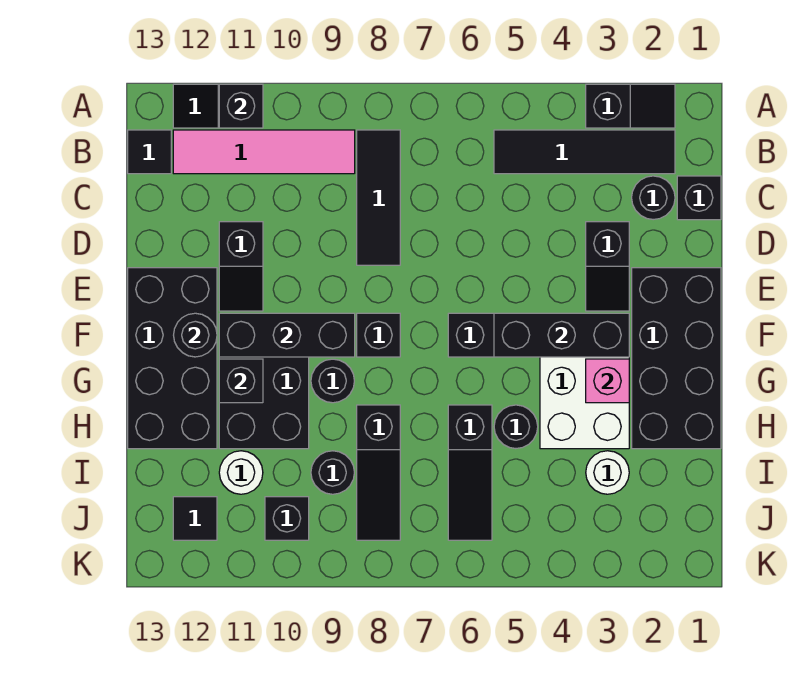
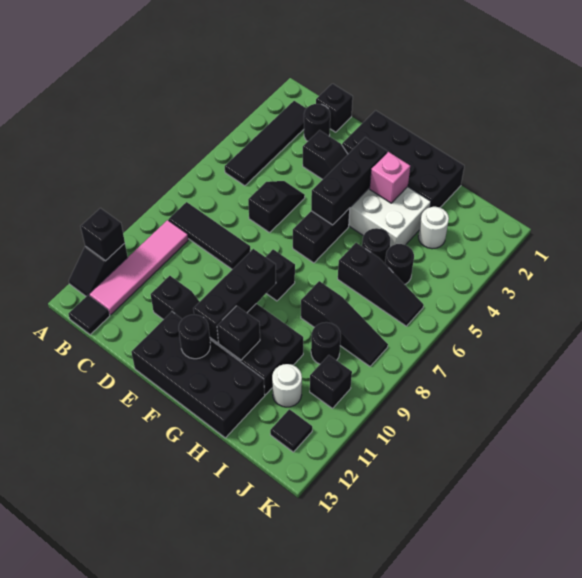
black 1x2 slope [586,84,675,128] -> black 1x2 slope moved to [248,181,305,233]
black 1x1 round brick [311,359,354,403] -> black 1x1 round brick moved to [385,244,414,284]

